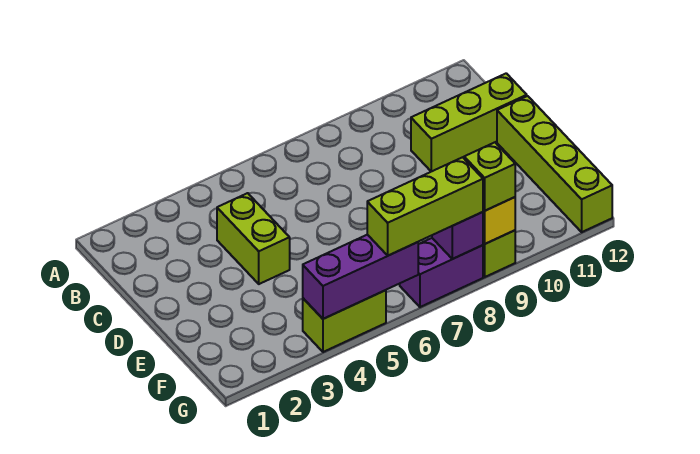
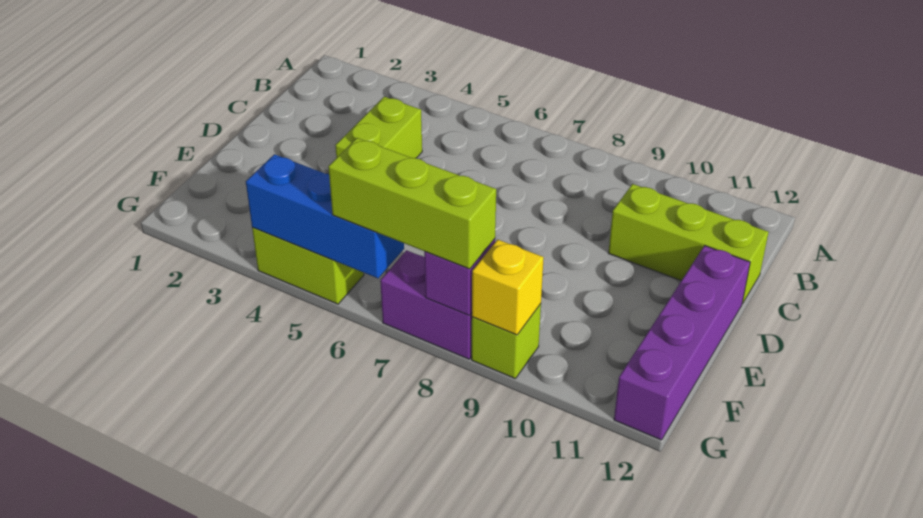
lime 1x4 brick [497,96,612,232] -> purple 1x4 brick [614,246,750,440]
purple 1x3 brick [303,235,418,319] -> blue 1x3 brick [246,154,404,278]
lime 1x1 brick [464,142,515,211] -> none

